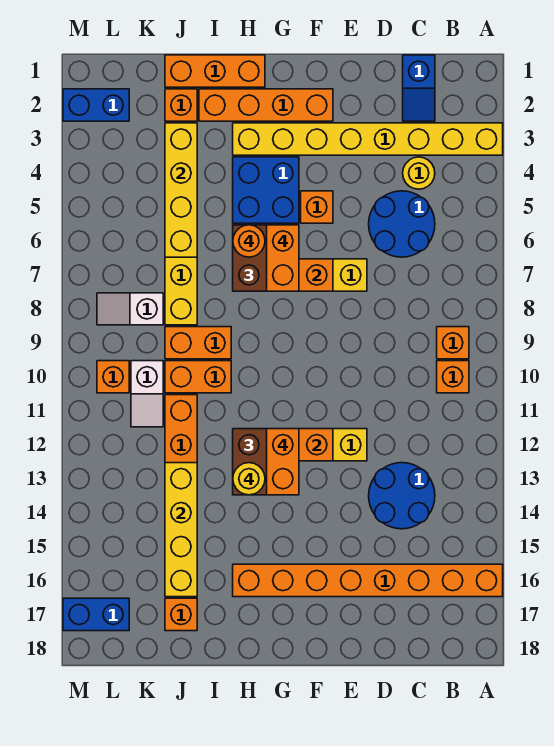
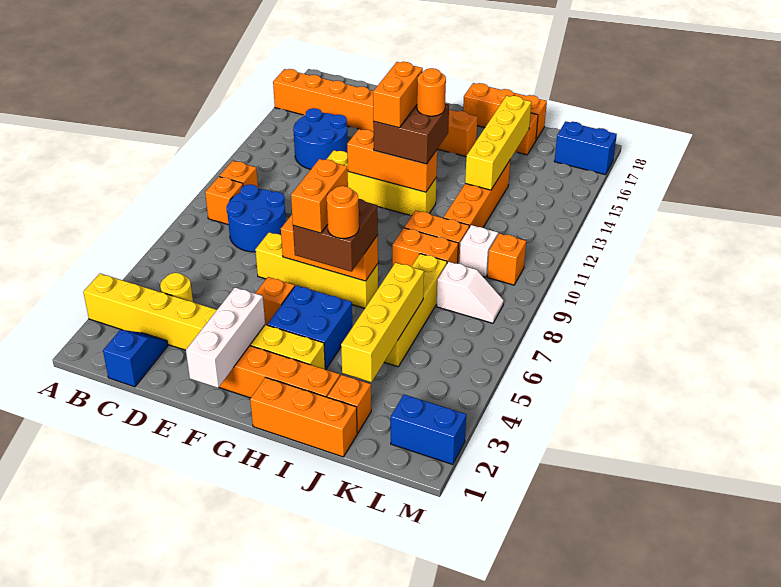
blue 2x2 round brick [369,191,435,257] -> blue 2x2 round brick moved to [226,185,286,252]
none -> white 1x3 brick [186,287,265,388]
yellow 1x1 round brick [233,463,265,495] -> orange 1x1 round brick [417,68,446,116]
none -> orange 1x3 brick [463,83,547,140]

